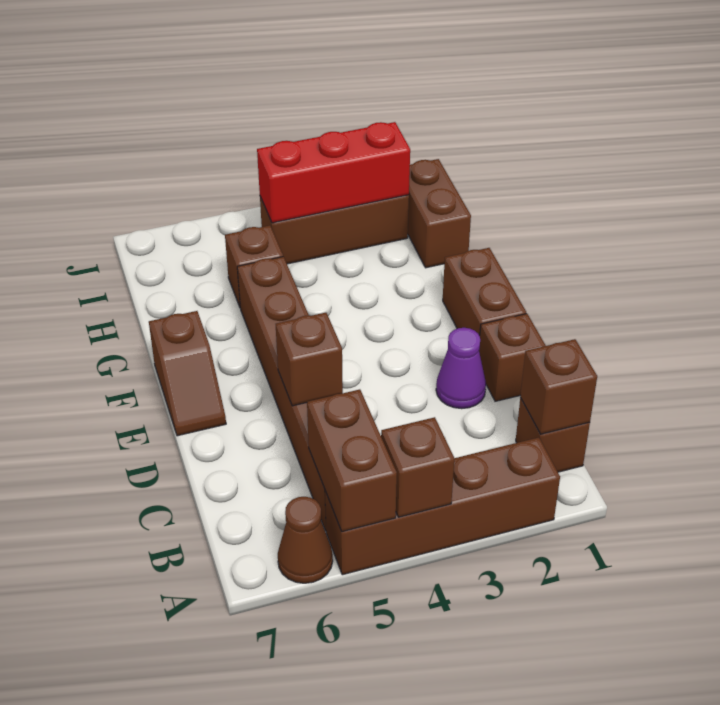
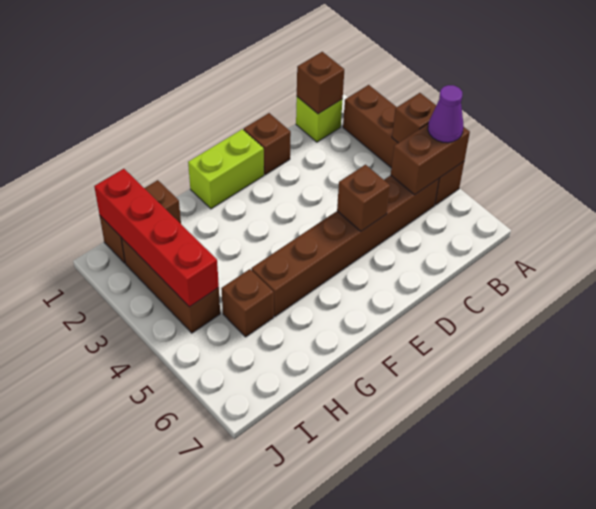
brown 1x1 cone [278,497,333,583] -> none
brown 1x1 brick [516,398,590,472] -> lime 1x1 brick [296,97,342,142]
purple 1x1 cone [436,328,486,409] -> purple 1x1 cone moved to [428,85,464,143]
brown 1x2 brick [443,248,526,336] -> lime 1x2 brick [188,129,264,209]
brown 1x2 slope [149,311,226,436] -> none
red 1x3 brick [257,122,410,223] -> red 1x4 brick [94,169,219,307]

